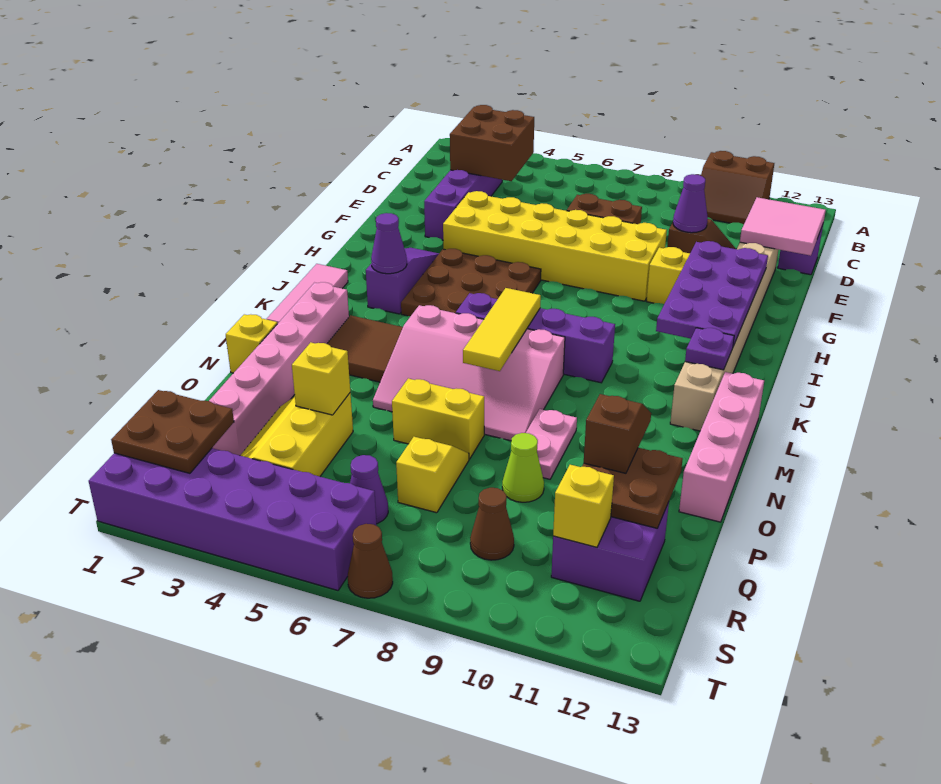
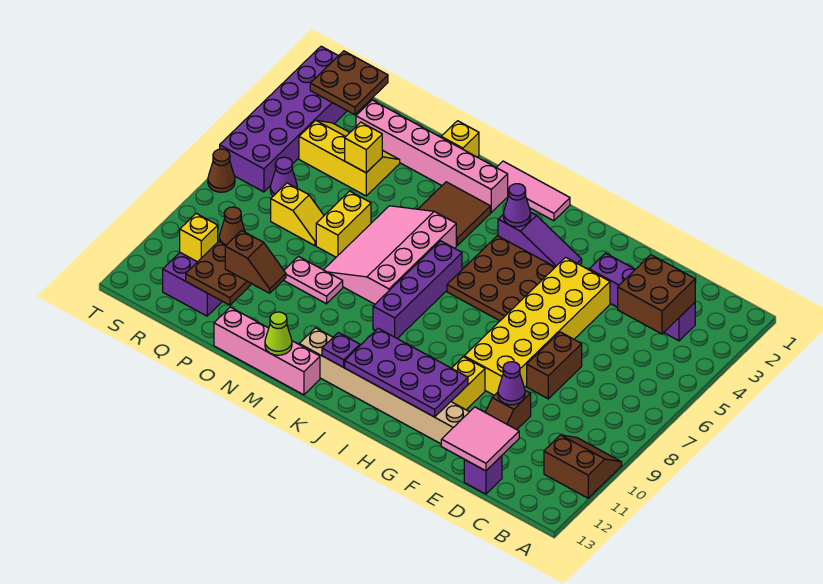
brown 2x2 slope [701,151,774,224] -> brown 2x2 slope turned to [544,435,622,498]
yellow 1x3 tile [463,288,541,371] -> none
lime 1x1 cone [502,433,544,502] -> lime 1x1 cone moved to [265,312,292,355]

